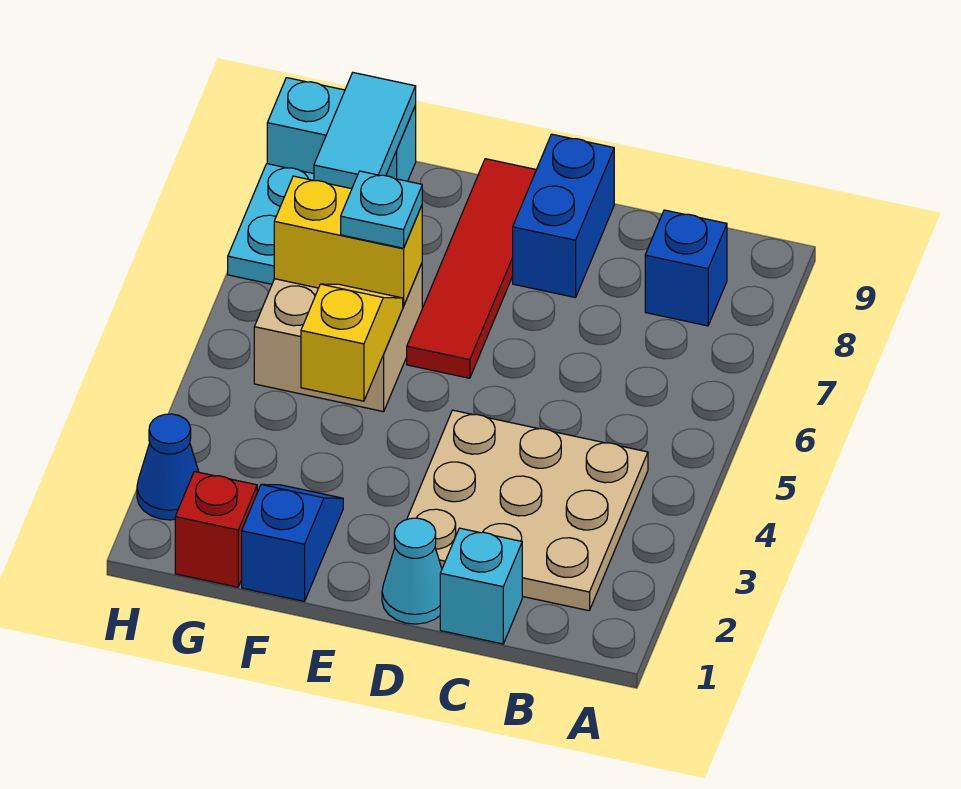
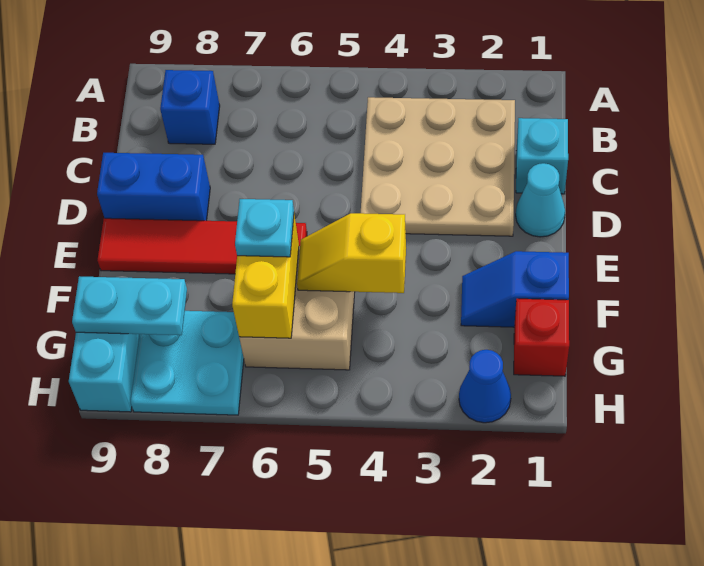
cyan 1x2 tile [314,73,416,189] -> cyan 1x2 plate [72,276,187,335]

